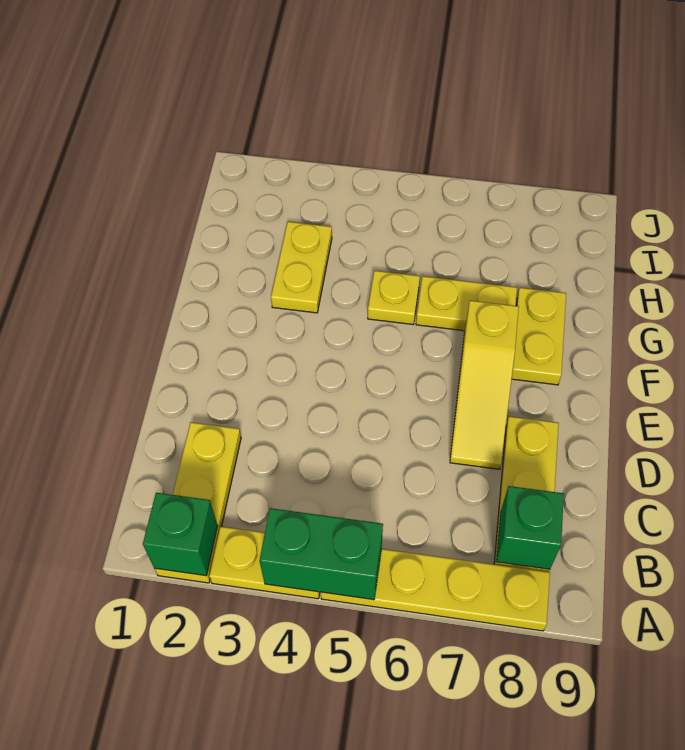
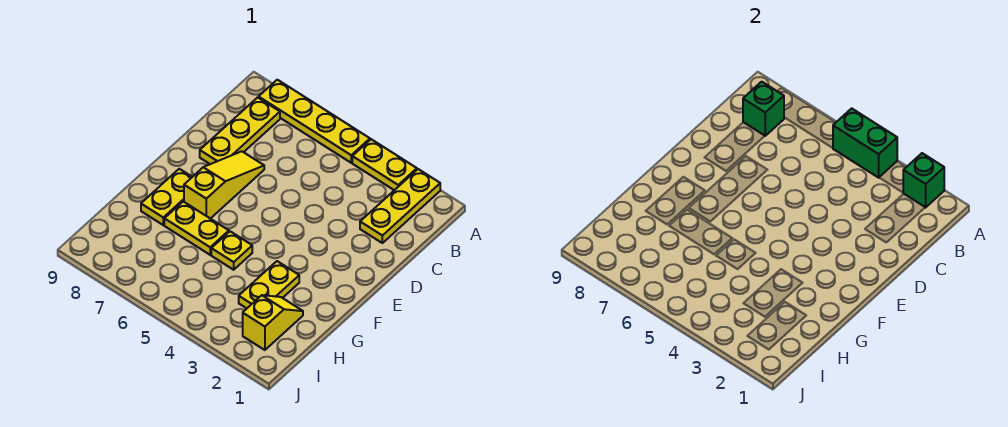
none -> yellow 1x2 slope [243,295,303,350]

